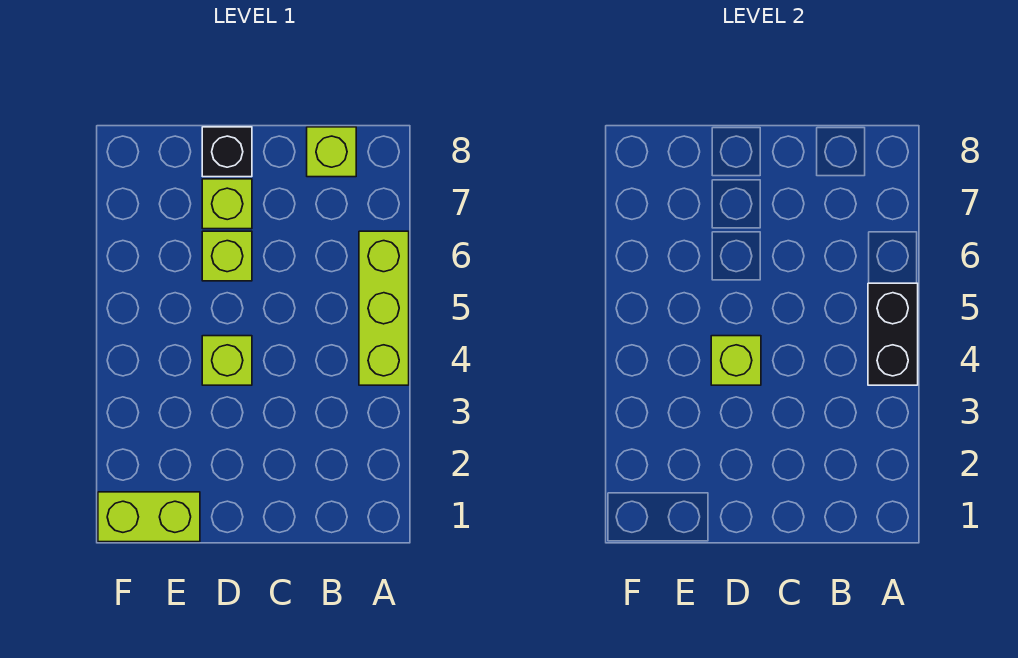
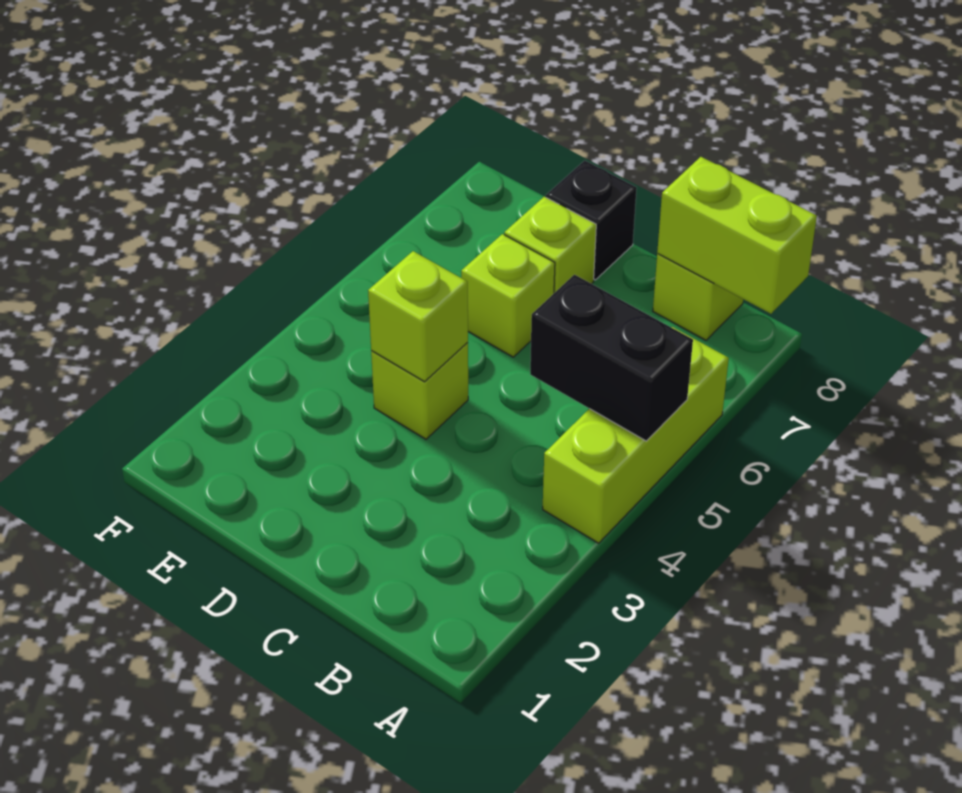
black 1x2 brick [868,283,918,385] -> black 1x2 brick turned to [530,275,693,441]
lime 1x2 brick [98,492,200,542] -> lime 1x2 brick moved to [657,157,817,314]

